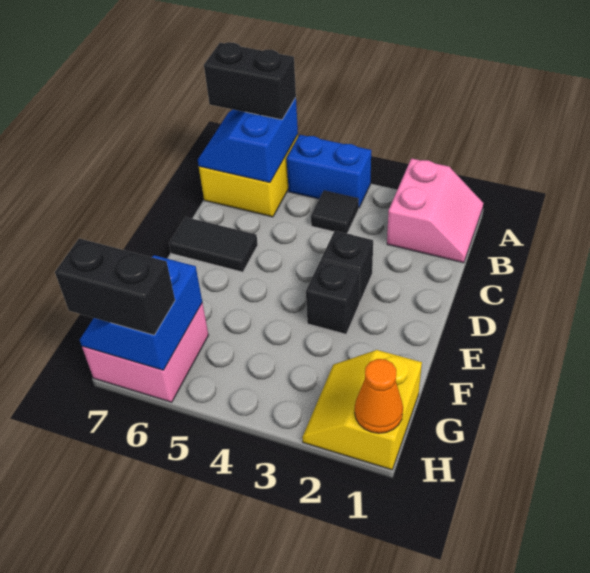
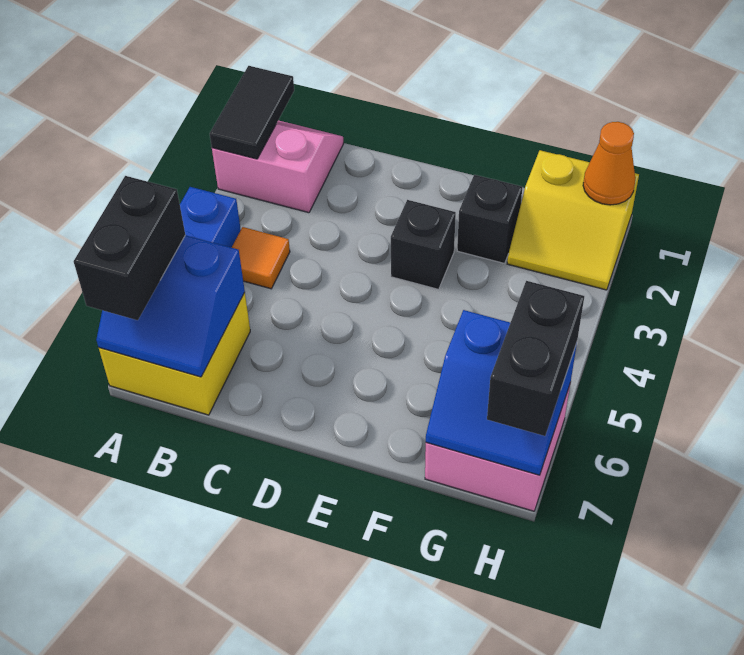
black 1x1 tile [311,191,359,234] -> orange 1x1 tile [232,227,290,289]
black 1x1 brick [321,231,373,302] -> black 1x1 brick moved to [457,175,522,263]
black 1x2 tile [169,217,258,272] -> black 1x2 tile moved to [210,66,294,159]

